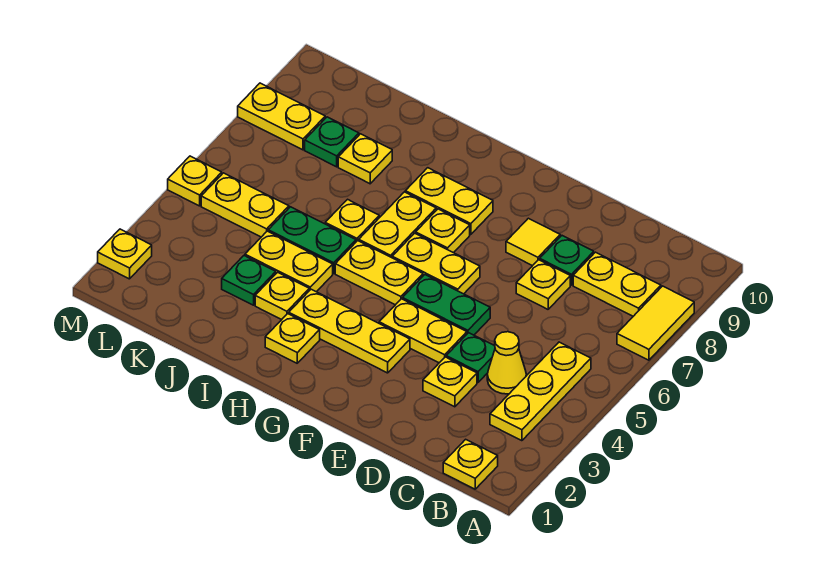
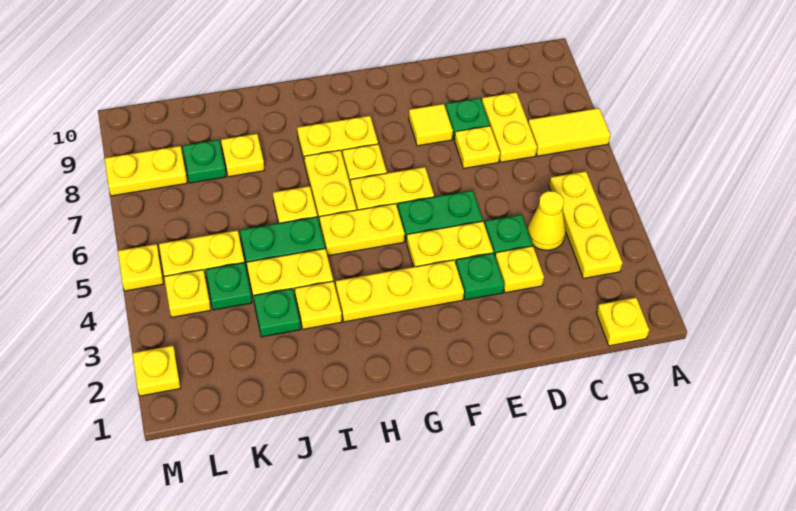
yellow 1x2 tile [617,286,694,360] -> yellow 1x2 tile turned to [528,108,610,156]
yellow 1x2 plate [573,252,661,316] -> yellow 1x2 plate turned to [482,92,537,162]
none -> green 1x1 plate [456,253,504,300]
yellow 1x1 plate [265,314,320,363] -> yellow 1x1 plate moved to [164,270,211,317]
none -> green 1x1 plate [206,263,252,310]

